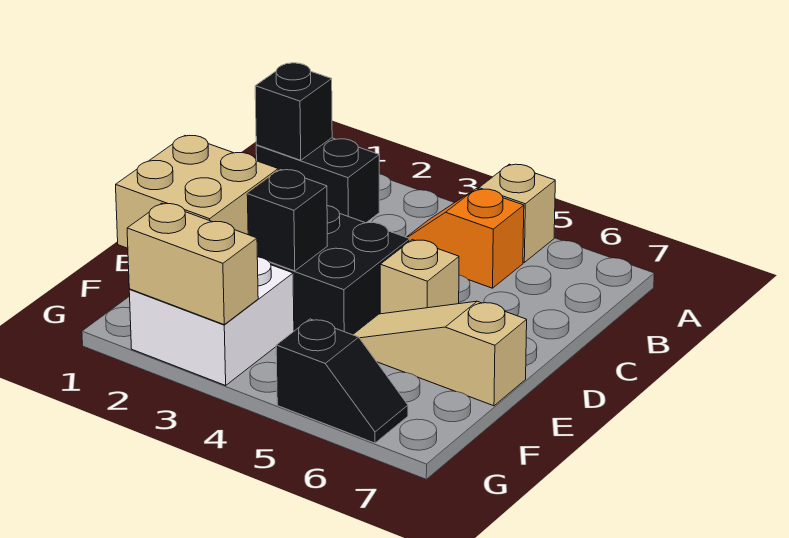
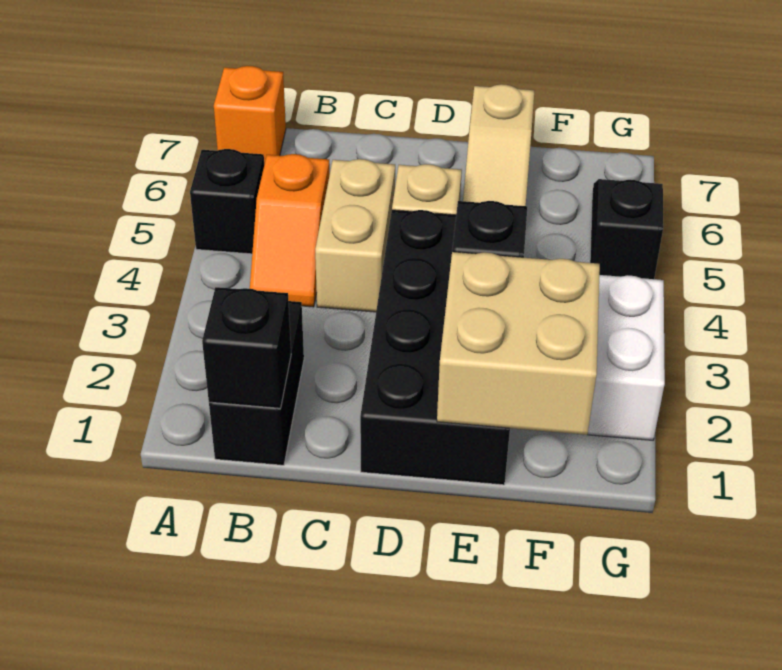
tan 1x1 brick [479,164,555,262] -> black 1x1 brick [190,149,264,254]
none -> orange 1x1 brick [214,66,286,164]
tan 1x2 brick [127,203,258,324] -> tan 1x2 brick moved to [315,159,395,312]

